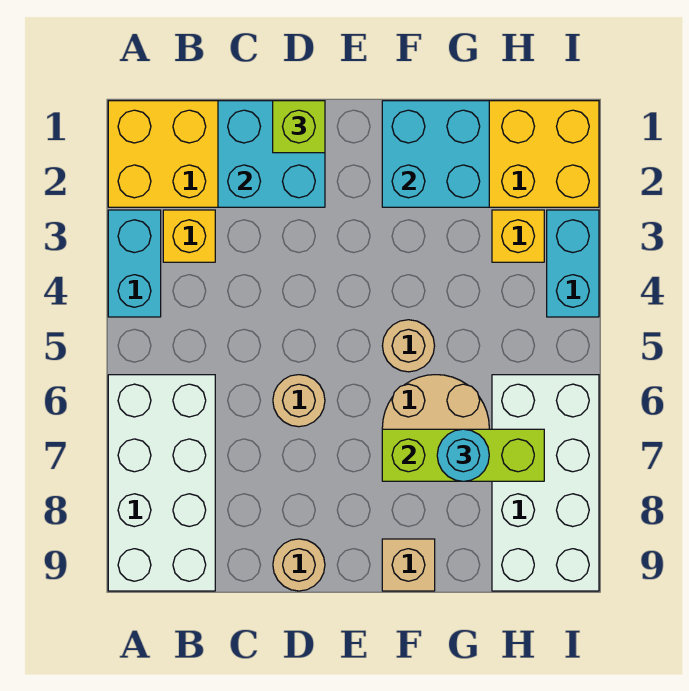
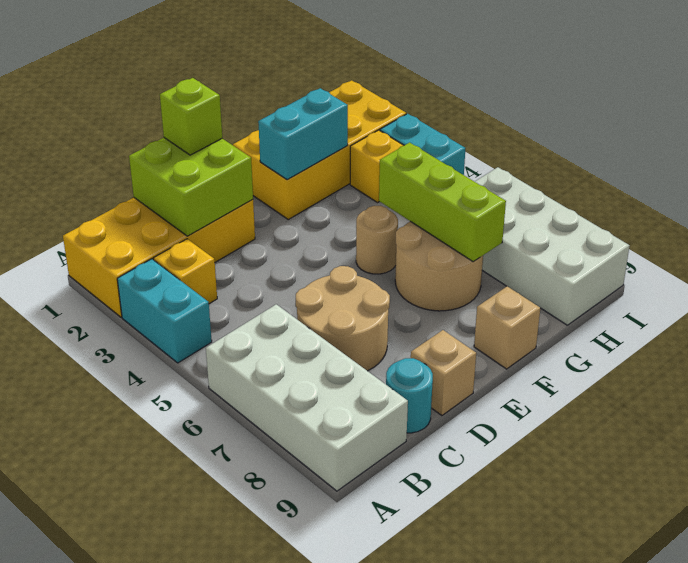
cyan 2x2 brick [218,101,325,207] -> lime 2x2 brick [129,138,253,236]
tan 1x1 round brick [273,375,325,427] -> tan 2x2 round brick [296,266,390,371]
tan 1x1 round brick [273,539,325,591] -> tan 1x1 brick [411,330,476,415]
cyan 2x2 brick [382,101,489,207] -> cyan 1x2 brick [258,88,348,180]
lime 1x3 brick [382,429,544,481] -> lime 1x3 brick turned to [379,142,506,262]
cyan 1x1 round brick [437,429,489,481] -> cyan 1x1 round brick moved to [386,358,433,433]

